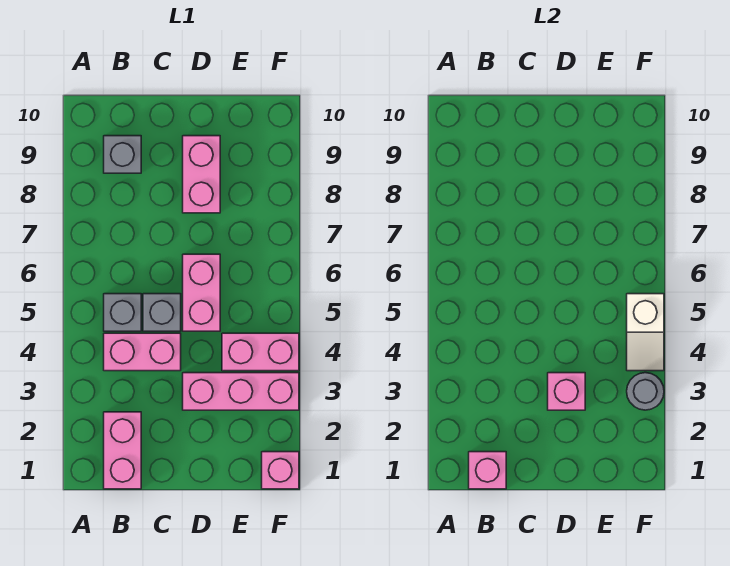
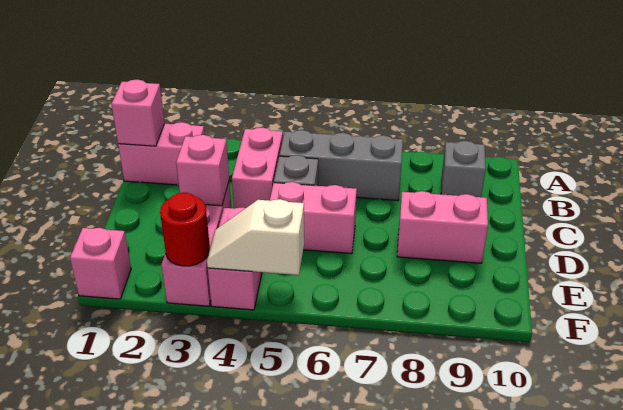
grey 1x1 brick [104,294,141,331] -> grey 1x3 brick [279,130,403,201]
grey 1x1 round brick [627,373,664,410] -> red 1x1 round brick [160,193,210,266]

